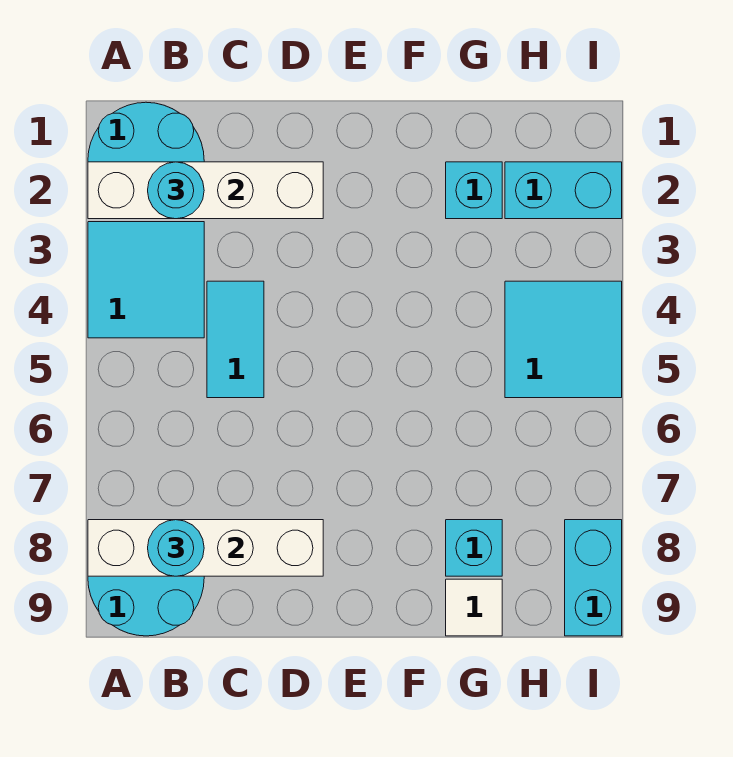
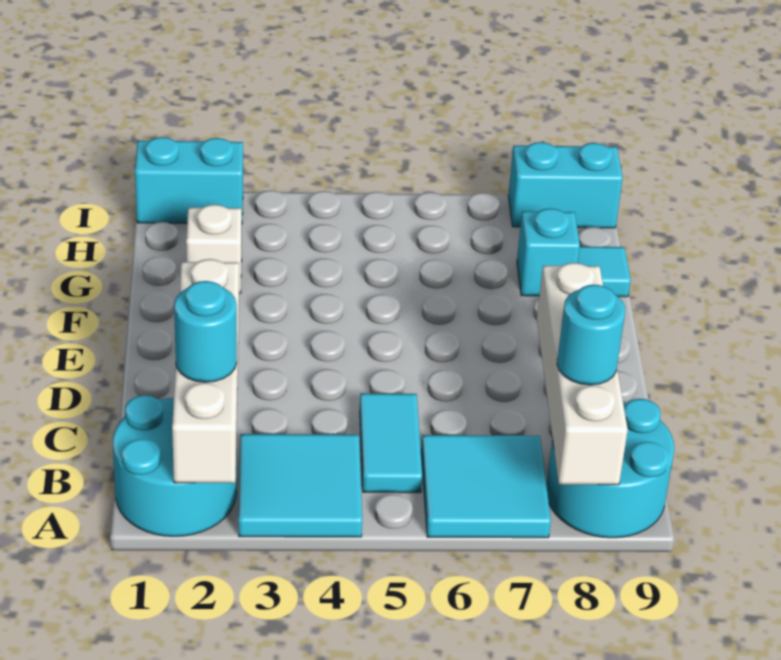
cyan 1x2 tile [207,281,264,398] -> cyan 1x2 tile turned to [360,393,422,493]
cyan 1x1 brick [446,162,502,219] -> white 1x1 brick [186,205,242,293]
white 1x1 tile [446,579,502,636] -> cyan 1x1 tile [578,247,631,297]
cyan 1x2 brick [505,162,622,219] -> cyan 1x2 brick turned to [135,137,243,223]
cyan 2x2 tile [505,281,622,398] -> cyan 2x2 tile moved to [421,435,551,538]

